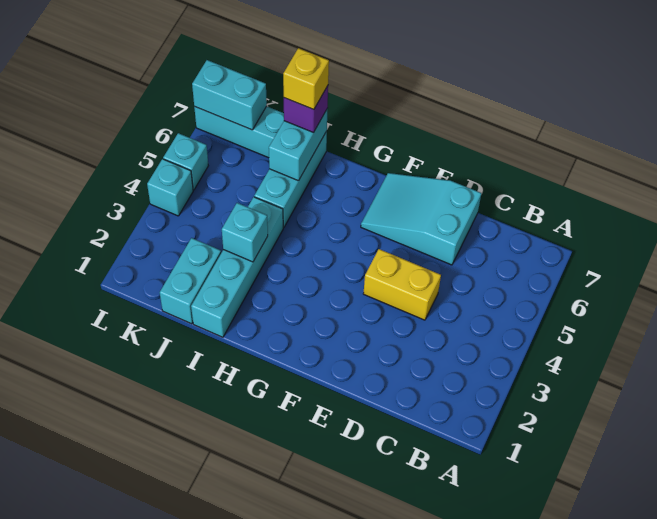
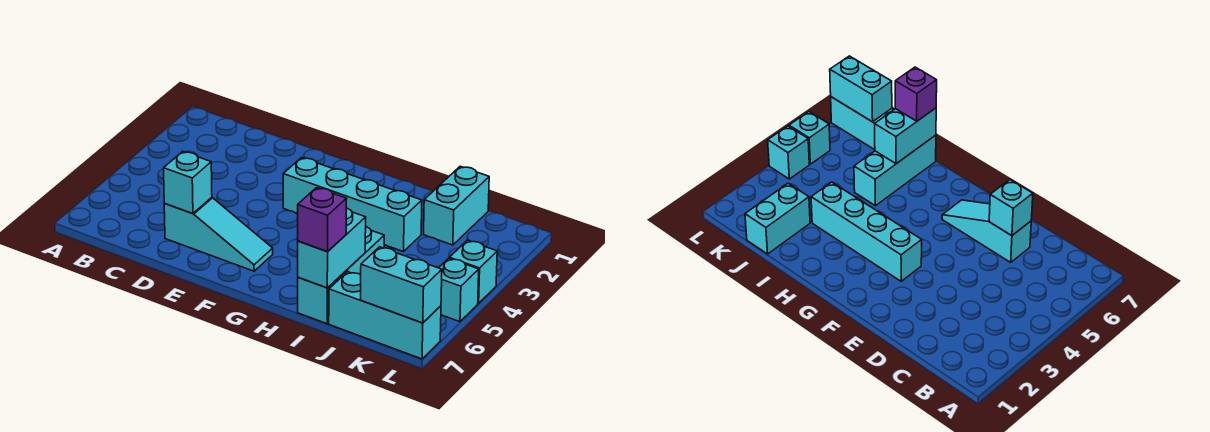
yellow 1x2 brick [363,249,441,320] -> none
cyan 2x3 slope [361,173,481,265] -> cyan 1x3 slope [164,197,273,271]
cyan 1x4 brick [191,197,283,337] -> cyan 1x4 brick turned to [283,158,422,252]
cyan 1x1 brick [222,203,268,262] -> cyan 1x1 brick moved to [164,151,212,214]
yellow 1x1 brick [283,48,329,110] -> none

